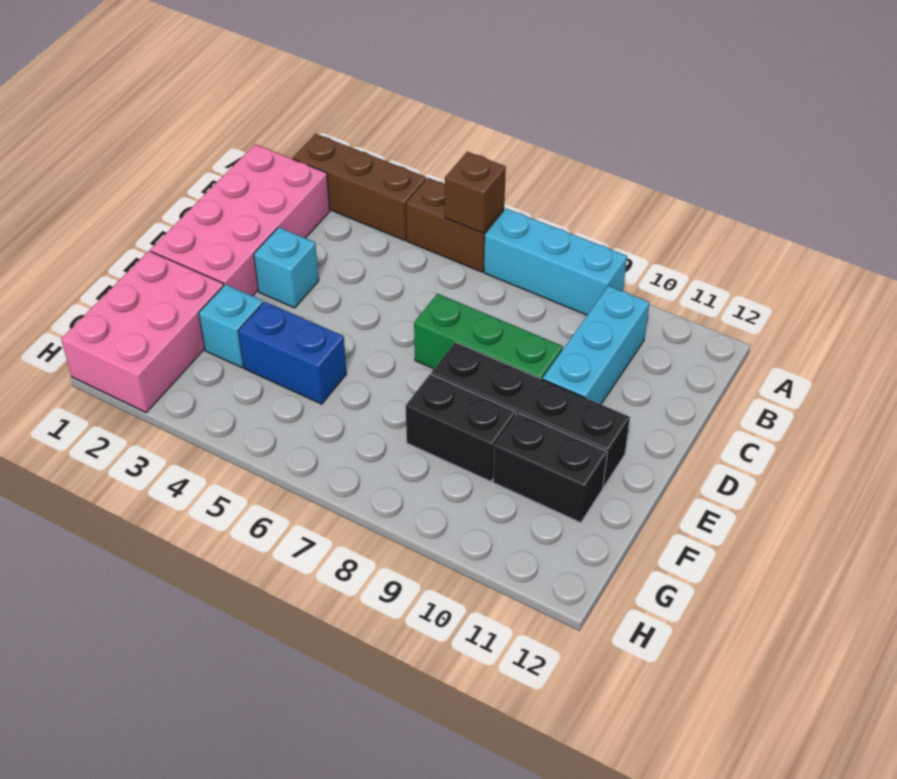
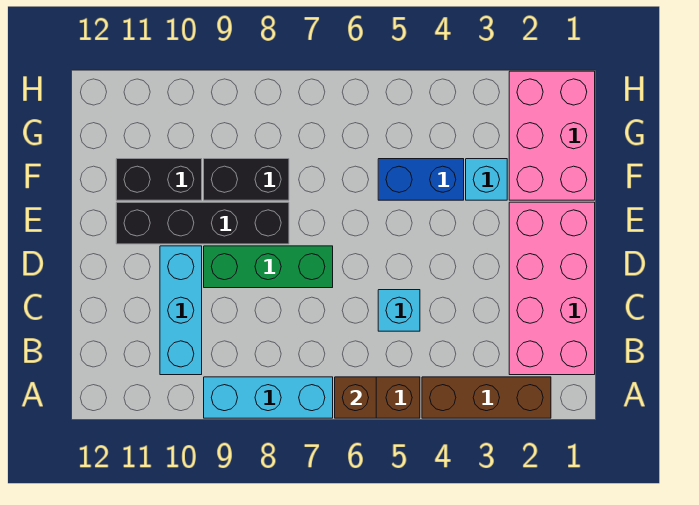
cyan 1x1 brick [254,227,319,308] -> cyan 1x1 brick moved to [378,290,420,331]

